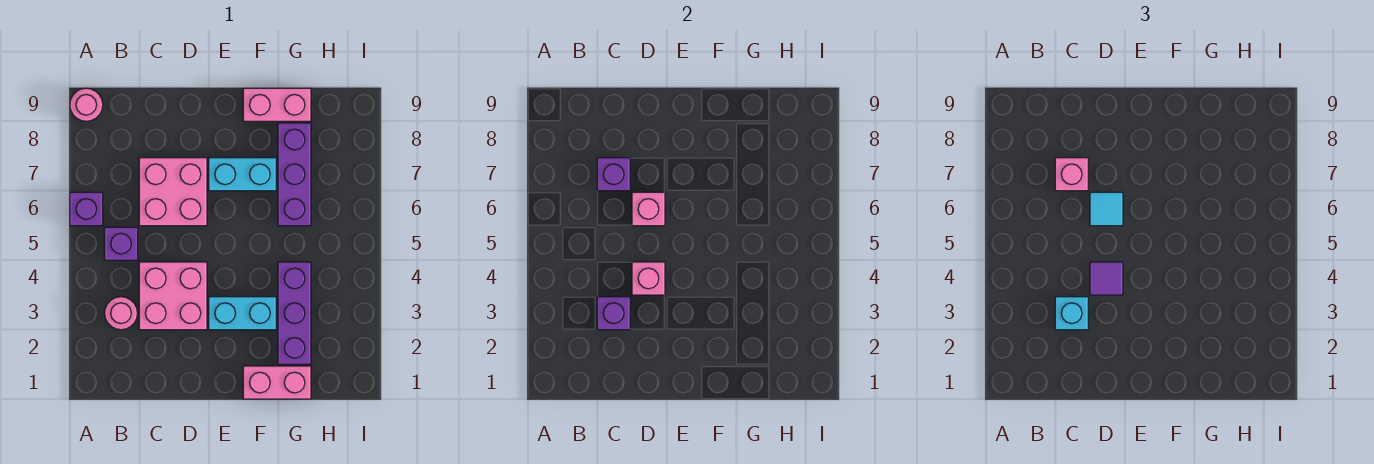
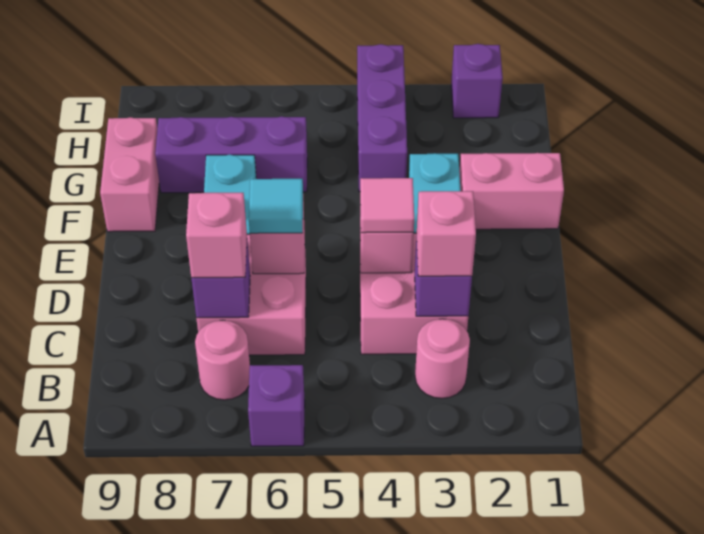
pink 1x1 round brick [70,88,103,121] -> pink 1x1 round brick moved to [195,320,250,400]
purple 1x1 brick [104,227,138,260] -> purple 1x1 brick moved to [451,44,503,118]
cyan 1x1 brick [1055,297,1088,330] -> pink 1x1 brick [417,191,476,276]
purple 1x1 tile [1090,262,1123,295] -> pink 1x1 tile [360,178,414,233]
pink 1x2 brick [243,366,311,399] -> pink 1x2 brick turned to [459,153,564,229]
purple 1x3 brick [278,262,311,364] -> purple 1x3 brick turned to [357,44,407,192]

